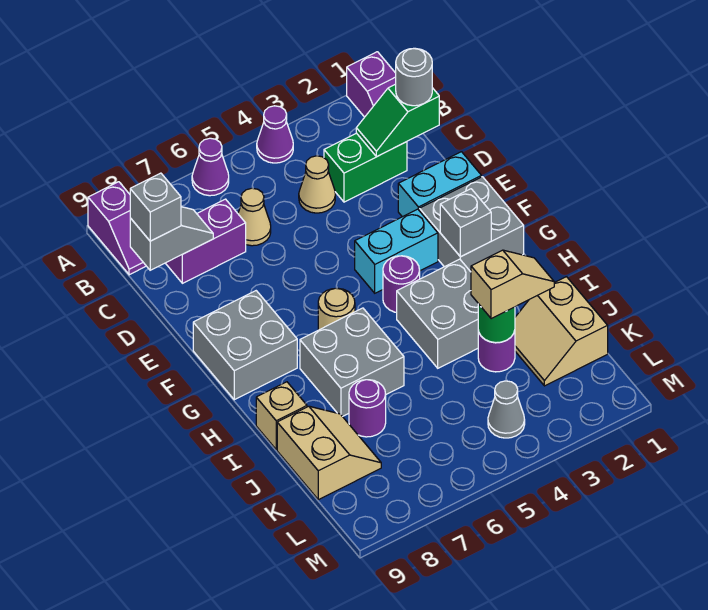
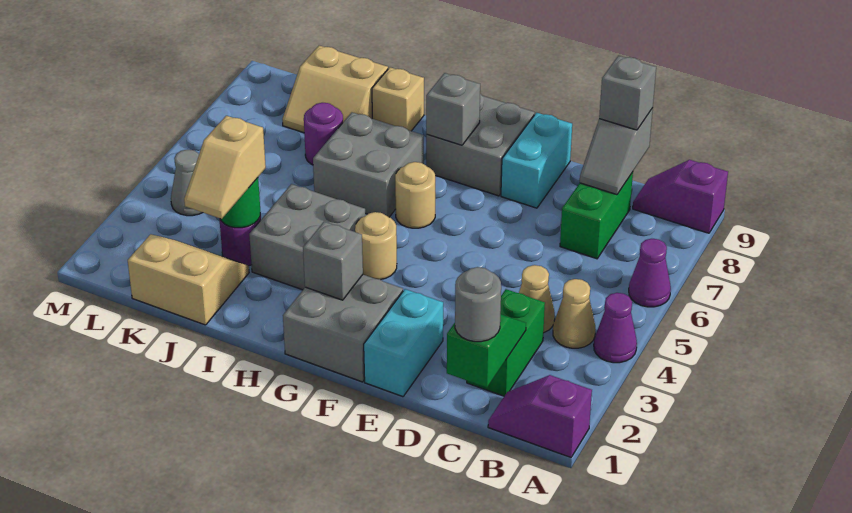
tan 1x1 cone [238,188,271,246] -> tan 1x1 cone moved to [553,279,596,348]
purple 1x2 brick [166,199,246,283] -> green 1x2 brick [560,172,633,259]
cyan 1x2 brick [355,209,438,293] -> cyan 1x2 brick moved to [501,113,572,208]
purple 1x1 round brick [383,256,420,313] -> tan 1x1 round brick [355,212,397,280]
none -> grey 1x1 brick [426,73,480,145]

